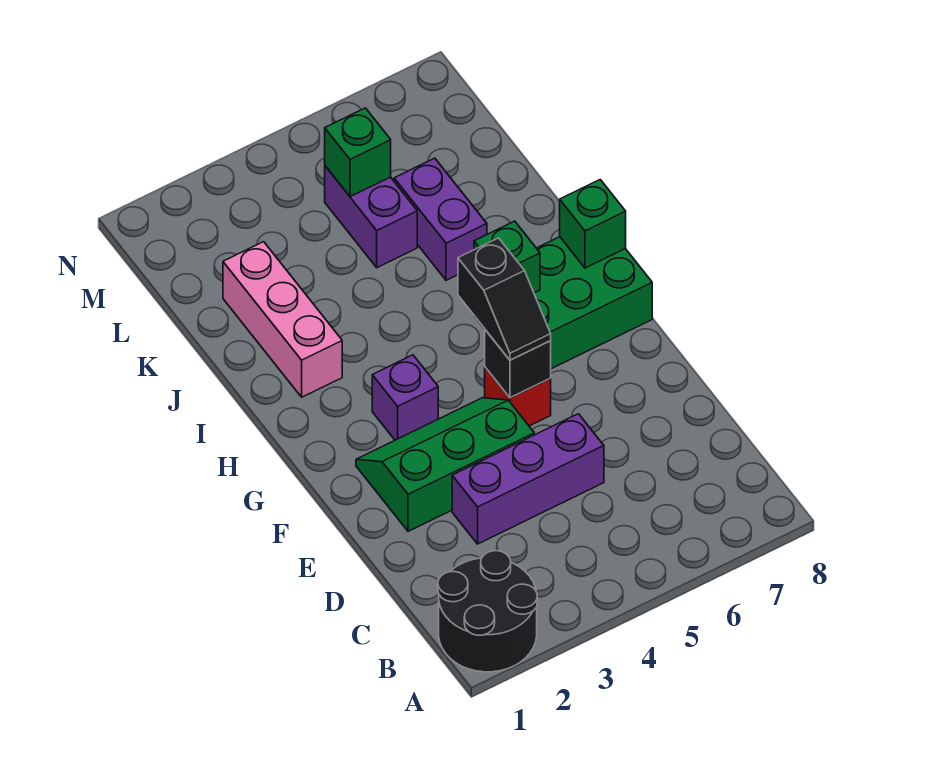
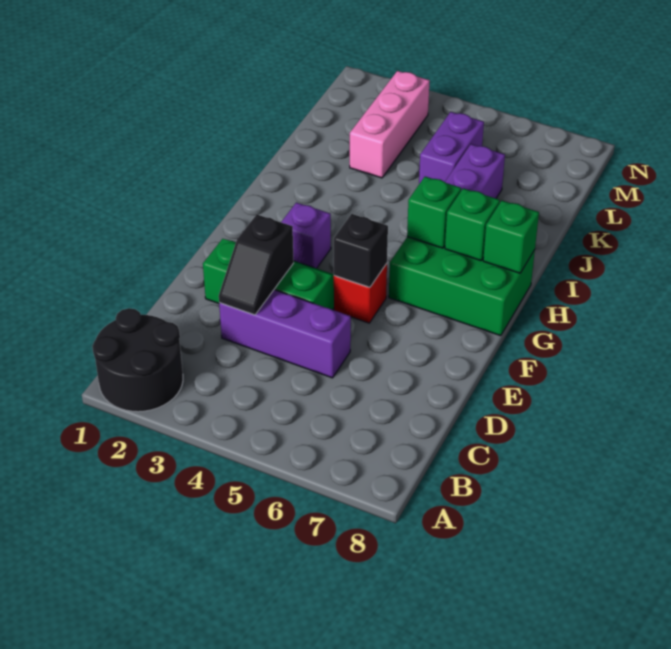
black 1x2 slope [458,238,551,360] -> black 1x2 slope moved to [219,215,294,315]
pink 1x3 brick [223,242,342,397] -> pink 1x3 brick moved to [350,71,430,178]
green 1x1 brick [325,108,391,197] -> green 1x1 brick moved to [445,188,500,261]

